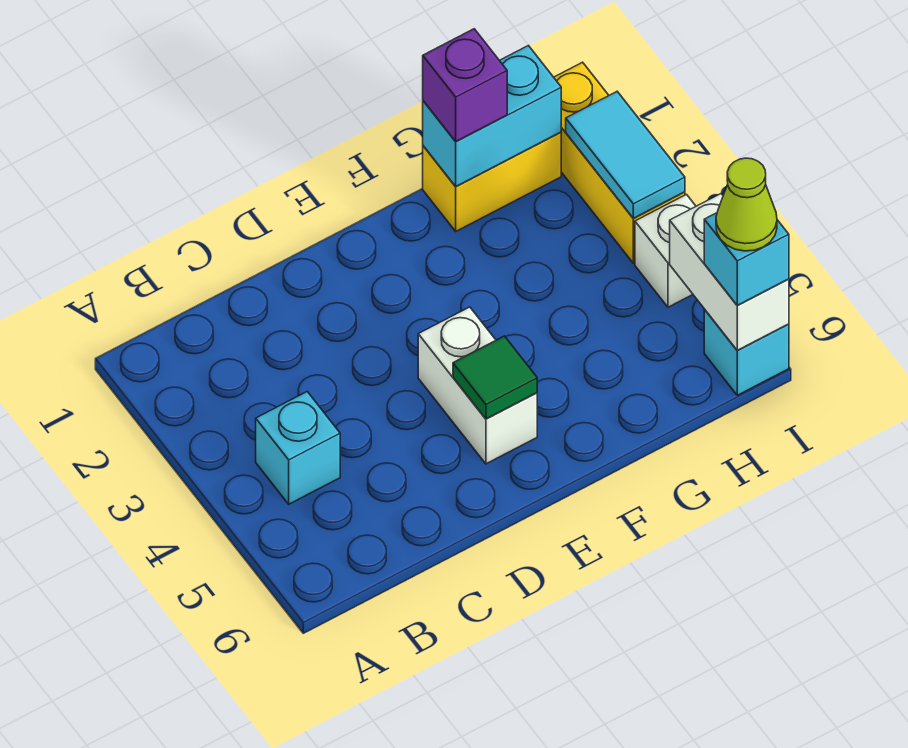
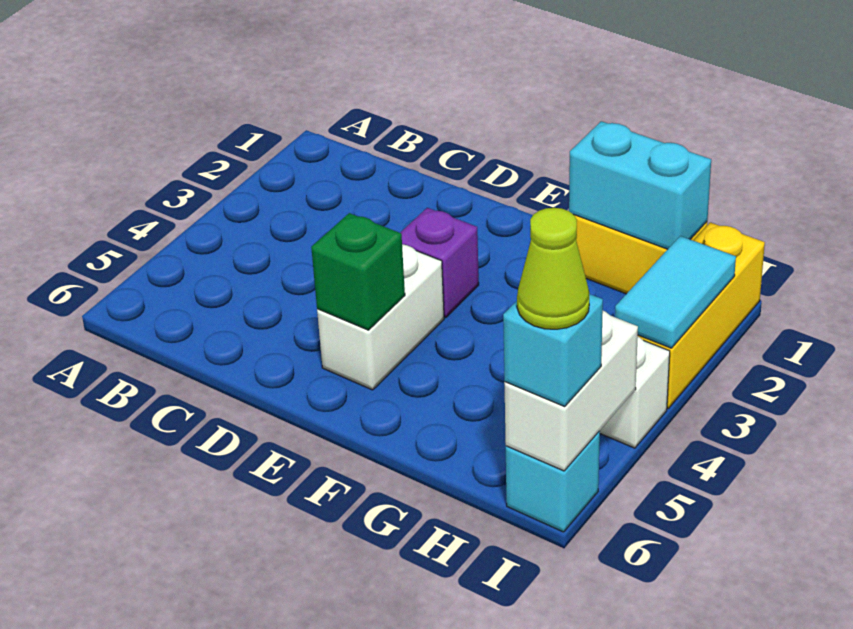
cyan 1x1 brick [256,392,340,504] -> none
green 1x1 tile [453,336,537,419] -> green 1x1 brick [311,213,405,330]
purple 1x1 brick [423,29,507,142] -> purple 1x1 brick moved to [400,208,479,318]

